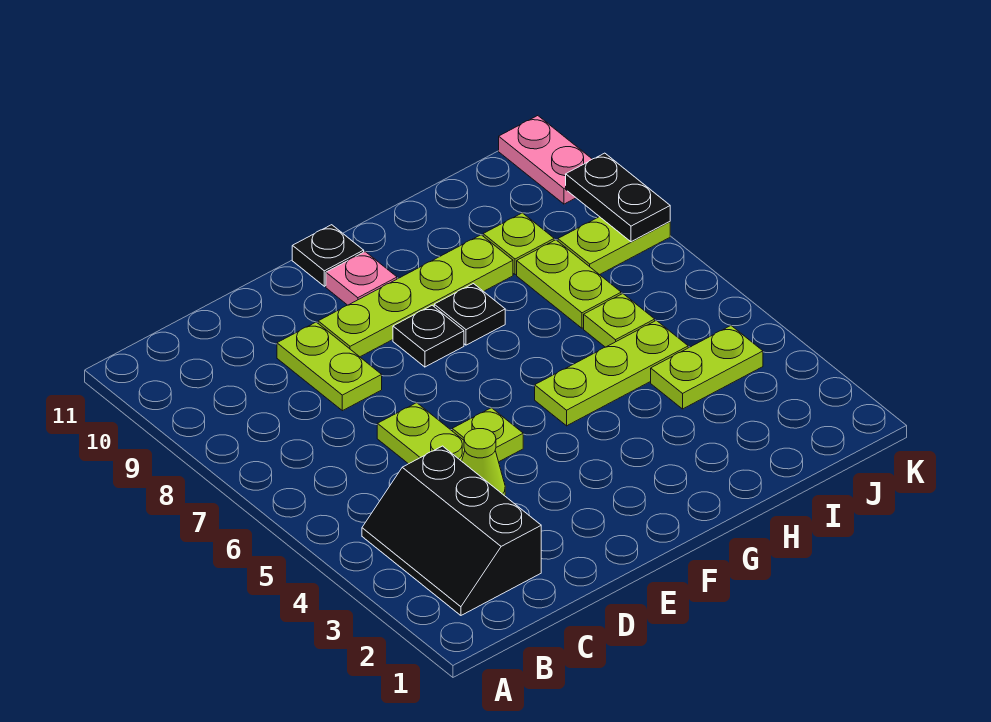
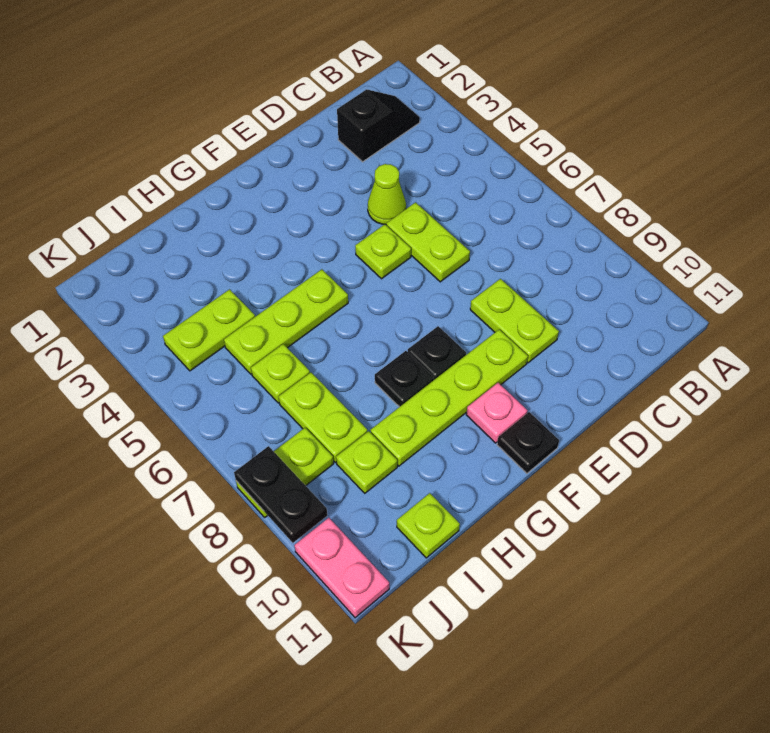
black 2x3 slope [362,446,541,615] -> black 1x2 slope [337,89,420,162]
none -> lime 1x1 plate [397,493,460,558]

